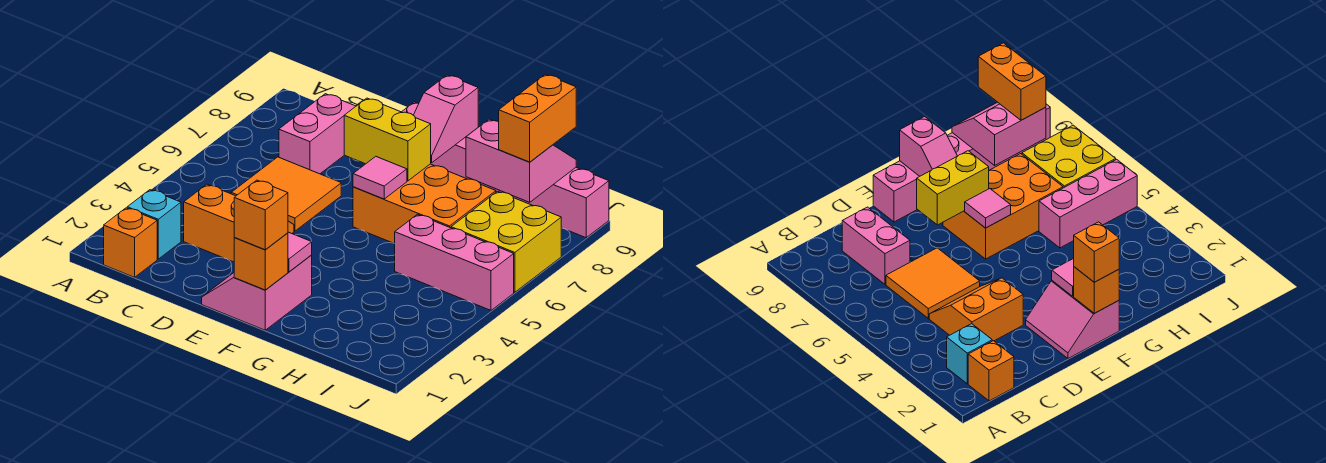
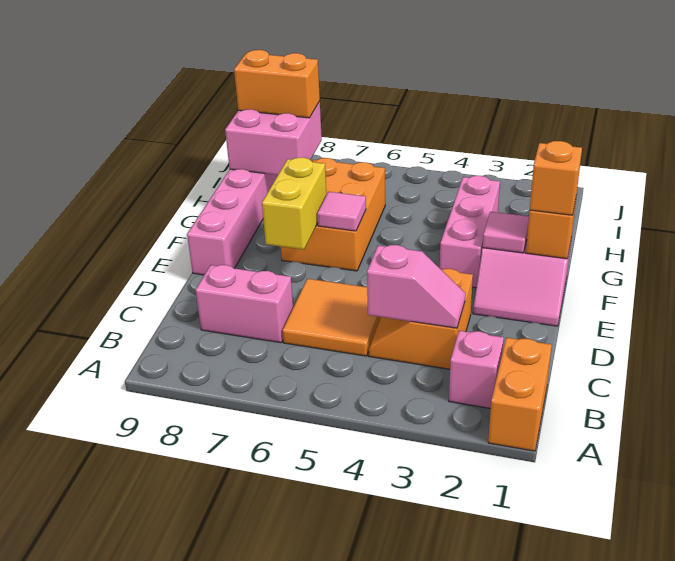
orange 1x1 brick [104,208,157,277] -> orange 1x2 brick [488,338,552,451]
cyan 1x1 brick [127,190,181,259] -> pink 1x1 brick [449,331,504,408]
pink 1x2 slope [414,75,478,163] -> pink 1x2 slope moved to [367,245,465,328]
pink 1x3 brick [395,215,514,310] -> pink 1x3 brick moved to [440,176,500,288]
pink 2x2 slope [466,119,576,202] -> pink 2x2 brick [225,101,322,175]
yellow 2x2 brick [451,191,561,292] -> none

